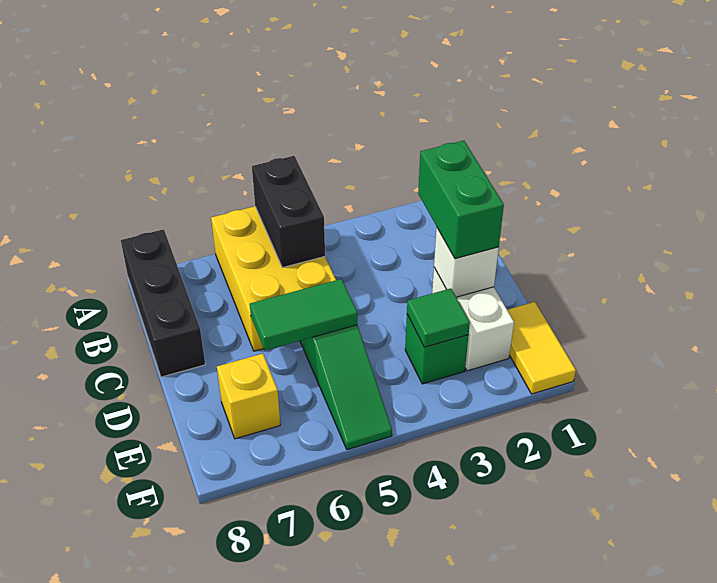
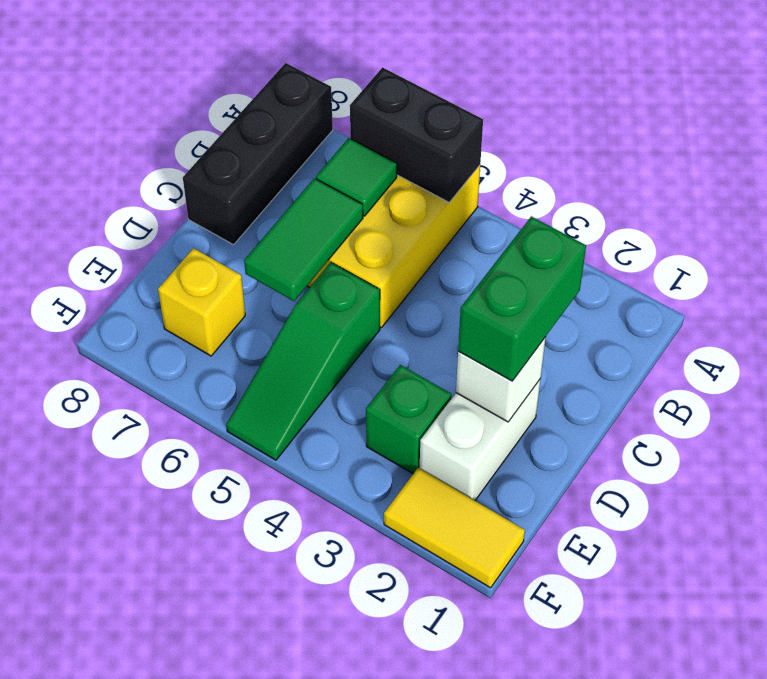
black 1x2 brick [252,156,325,268] -> black 1x2 brick turned to [350,67,483,202]
green 1x2 tile [250,279,357,350] -> green 1x2 tile turned to [244,178,363,301]
yellow 1x2 tile [507,302,576,394] -> yellow 1x2 tile turned to [384,468,525,588]
green 1x1 tile [407,289,470,347] -> green 1x1 tile moved to [316,138,397,216]

